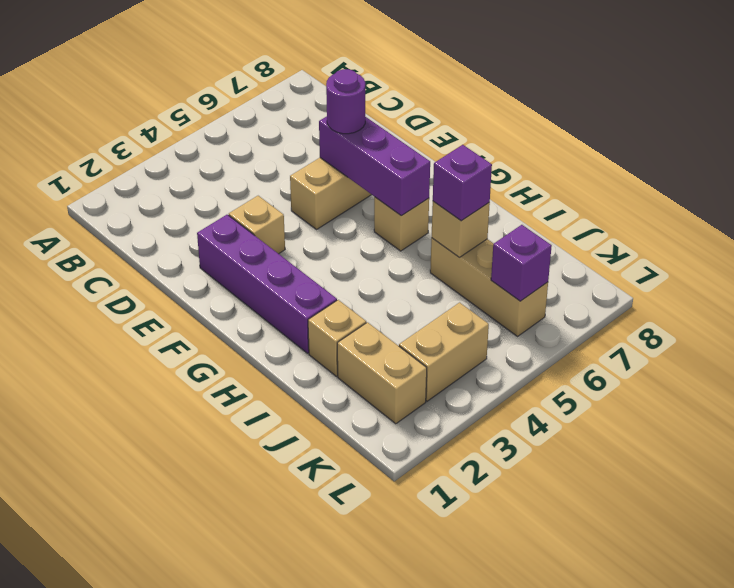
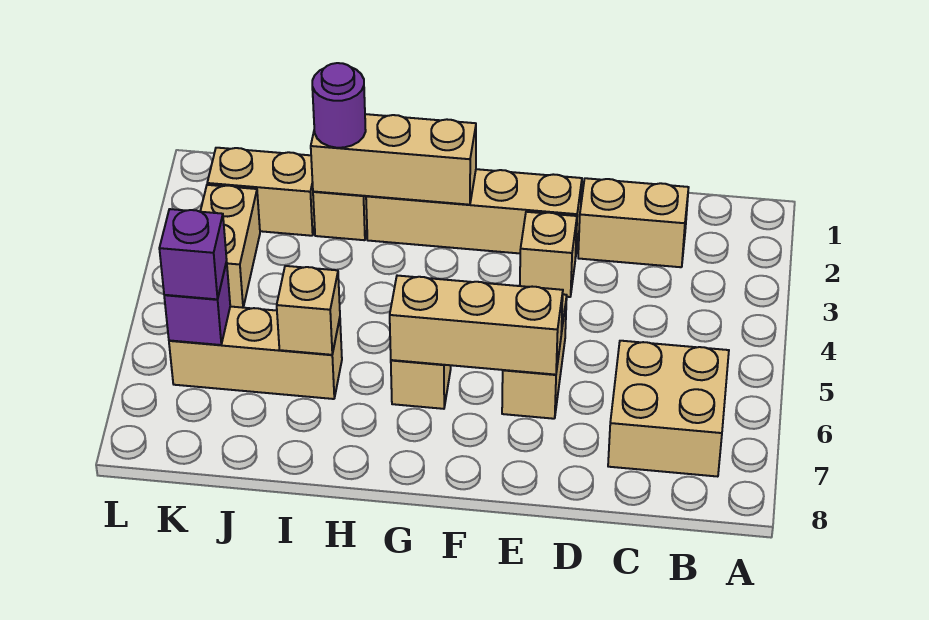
none -> tan 2x2 brick [608,341,729,477]
none -> tan 1x2 brick [578,178,689,267]
purple 1x4 brick [197,215,337,353] -> tan 1x4 brick [366,169,582,258]
purple 1x3 brick [319,116,430,215] -> tan 1x3 brick [390,276,563,375]
purple 1x1 round brick [326,69,365,134] -> purple 1x1 round brick moved to [312,63,366,148]
none -> tan 1x3 brick [311,114,476,205]
purple 1x1 brick [433,145,492,221] -> purple 1x1 brick moved to [159,209,227,299]

